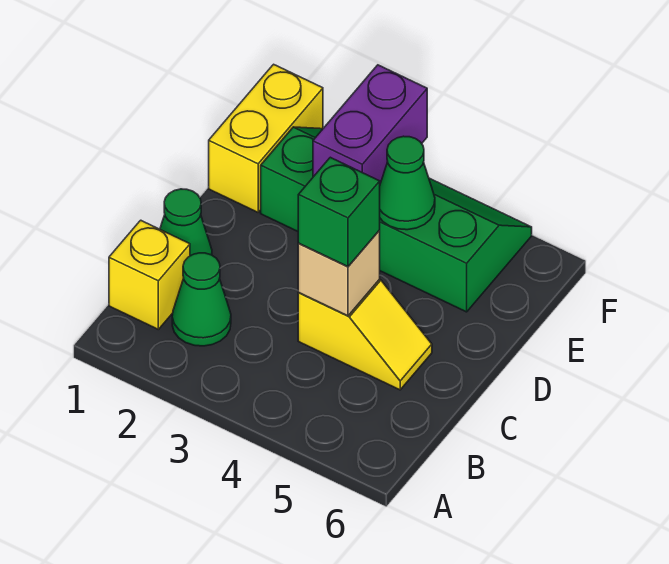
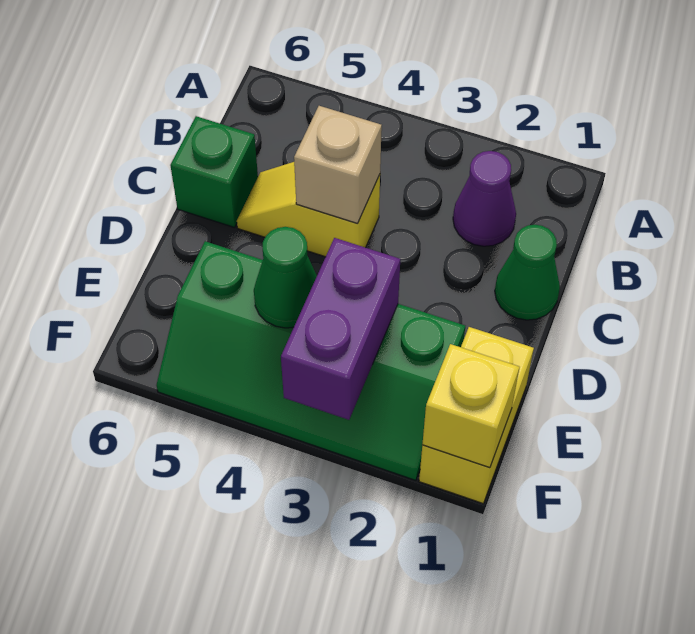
yellow 1x1 brick [109,220,190,329] -> yellow 1x1 brick moved to [422,344,519,468]
green 1x1 cone [172,253,231,346] -> purple 1x1 cone [453,151,516,246]
green 1x1 brick [298,157,380,267] -> green 1x1 brick moved to [170,116,258,228]

